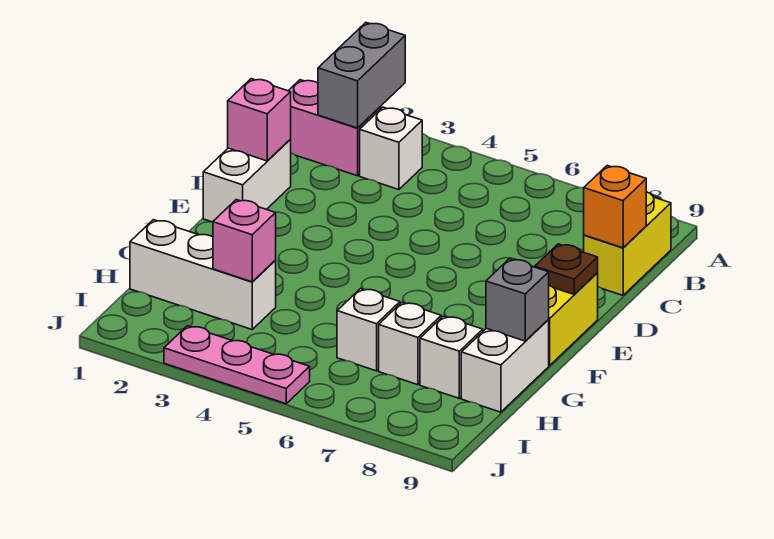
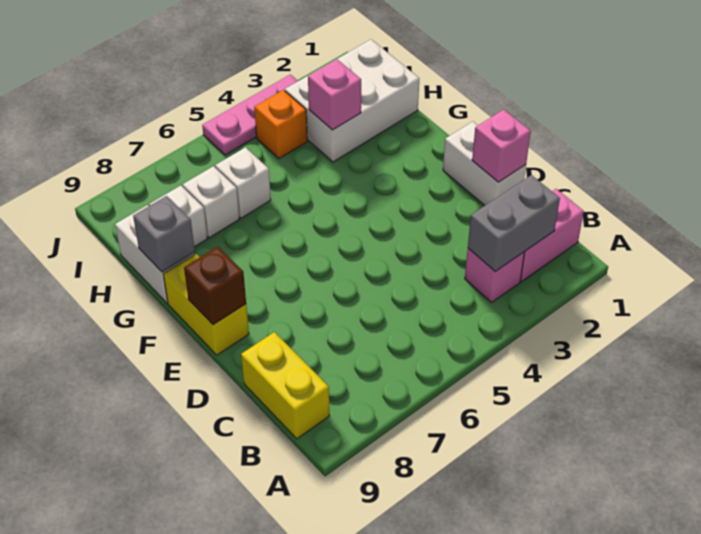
grey 1x2 brick [318,23,405,128] -> grey 1x2 brick turned to [468,175,560,272]
white 1x1 brick [360,107,422,190] -> pink 1x1 brick [465,248,524,303]
orange 1x1 brick [584,166,646,248] -> orange 1x1 brick moved to [254,90,307,158]
brown 1x1 plate [535,244,598,294] -> brown 1x1 brick [184,247,246,325]
white 1x3 brick [130,220,276,329] -> white 2x3 brick [285,39,419,162]

